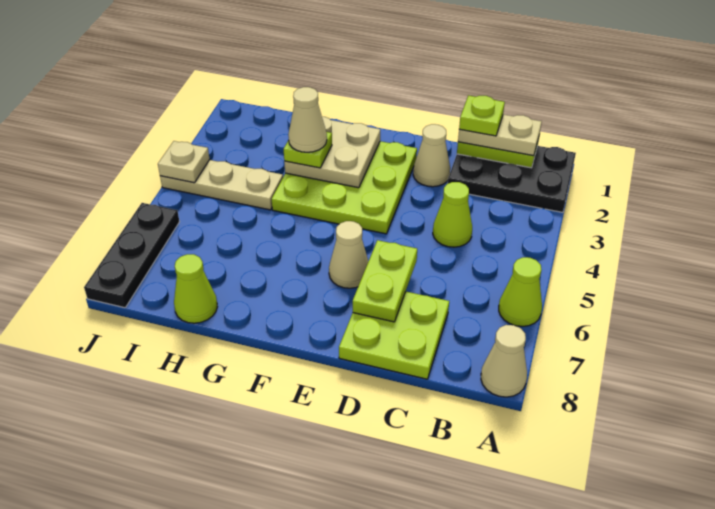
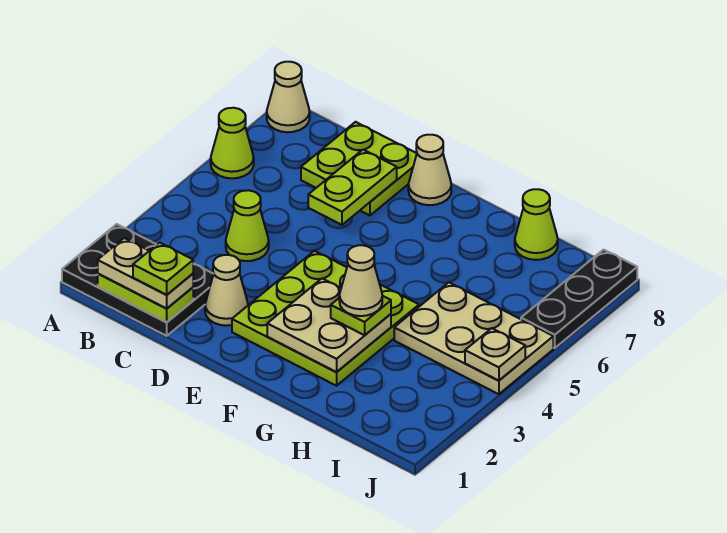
tan 1x1 cone [329,221,368,288] -> tan 1x1 cone moved to [408,135,451,205]
tan 1x3 plate [160,160,283,210] -> tan 2x3 plate [394,282,553,394]

